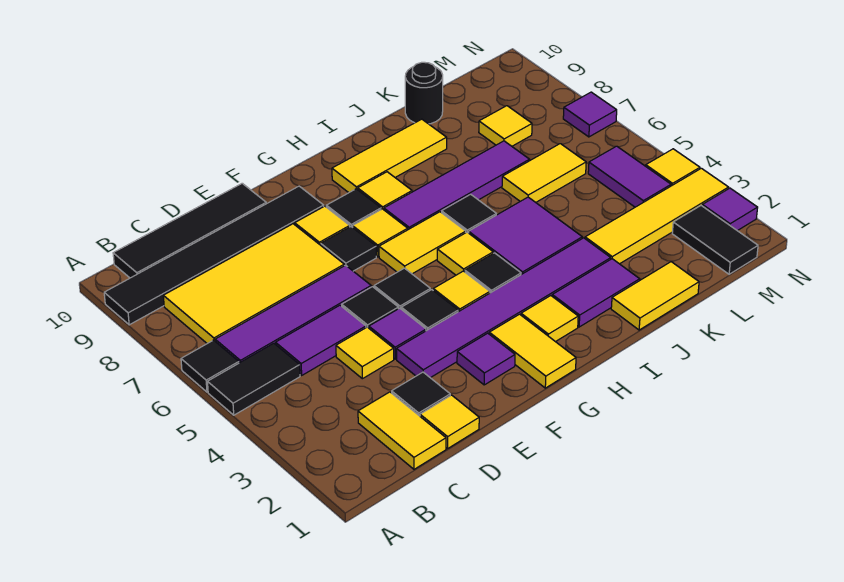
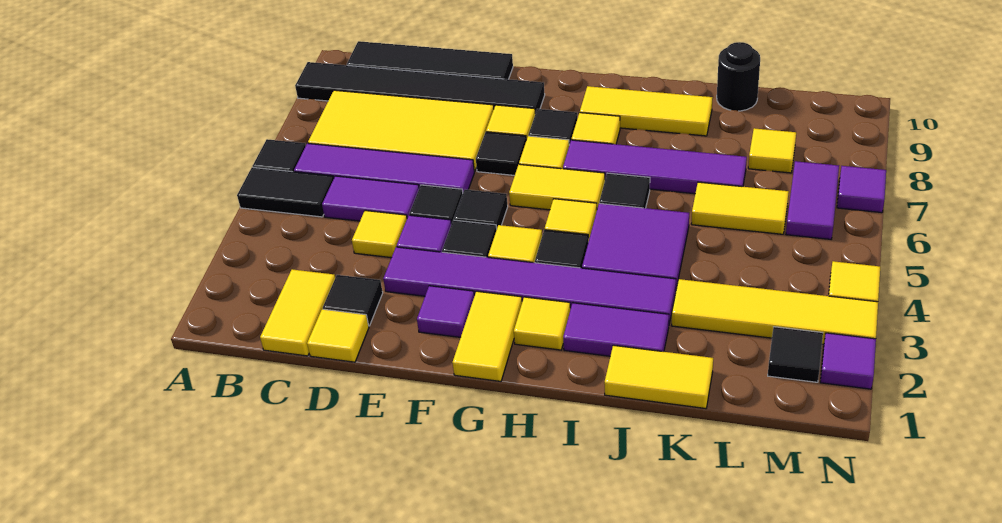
black 1x2 tile [672,206,758,274] -> black 1x1 tile [768,327,823,382]
purple 1x2 tile [588,146,671,207] -> purple 1x2 tile moved to [786,161,839,239]

